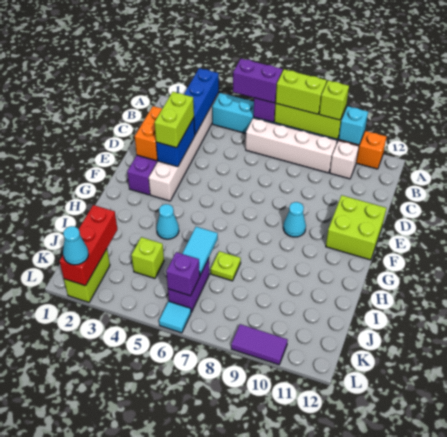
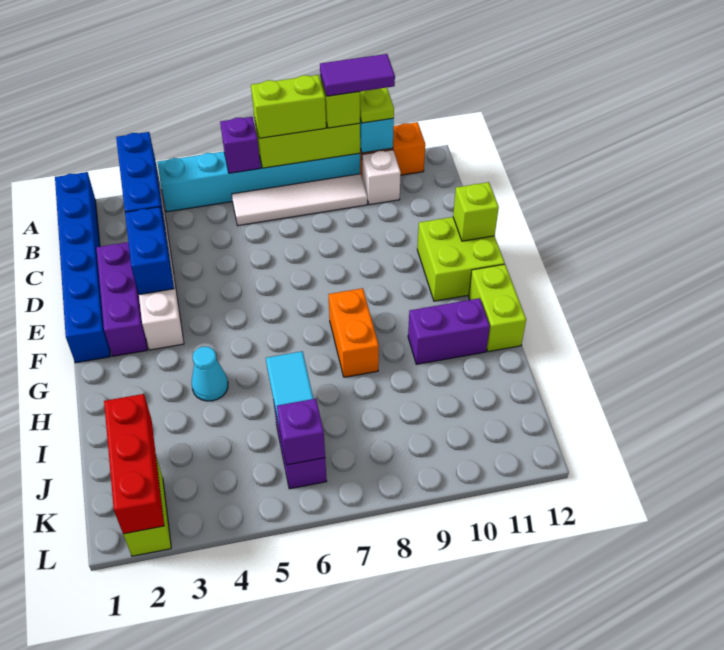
none -> blue 1x6 brick [55,172,110,363]
purple 1x2 brick [233,59,283,103] -> purple 1x2 brick moved to [408,298,490,364]
white 1x4 brick [246,118,337,173] -> white 1x4 tile [232,174,367,226]
orange 1x2 brick [135,106,162,161] -> orange 1x2 brick moved to [329,288,379,377]
lime 1x2 brick [154,92,194,148] -> lime 1x2 brick moved to [469,264,526,352]
cyan 1x1 cone [283,202,306,237] -> none
lime 1x1 plate [211,251,241,281] -> lime 1x1 plate moved to [360,88,394,123]
lime 1x1 brick [132,237,164,278] -> lime 1x1 brick moved to [453,182,499,241]
cyan 1x1 cone [63,226,89,265] -> none
cyan 1x1 tile [159,301,191,333] -> none
purple 1x2 tile [231,324,288,365] -> purple 1x2 tile moved to [320,54,395,96]

